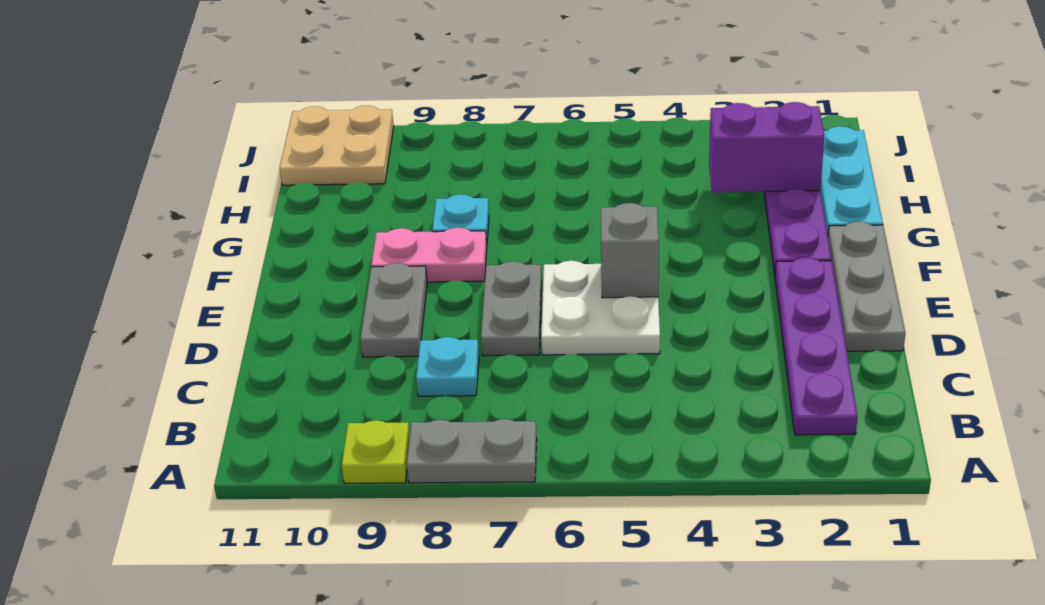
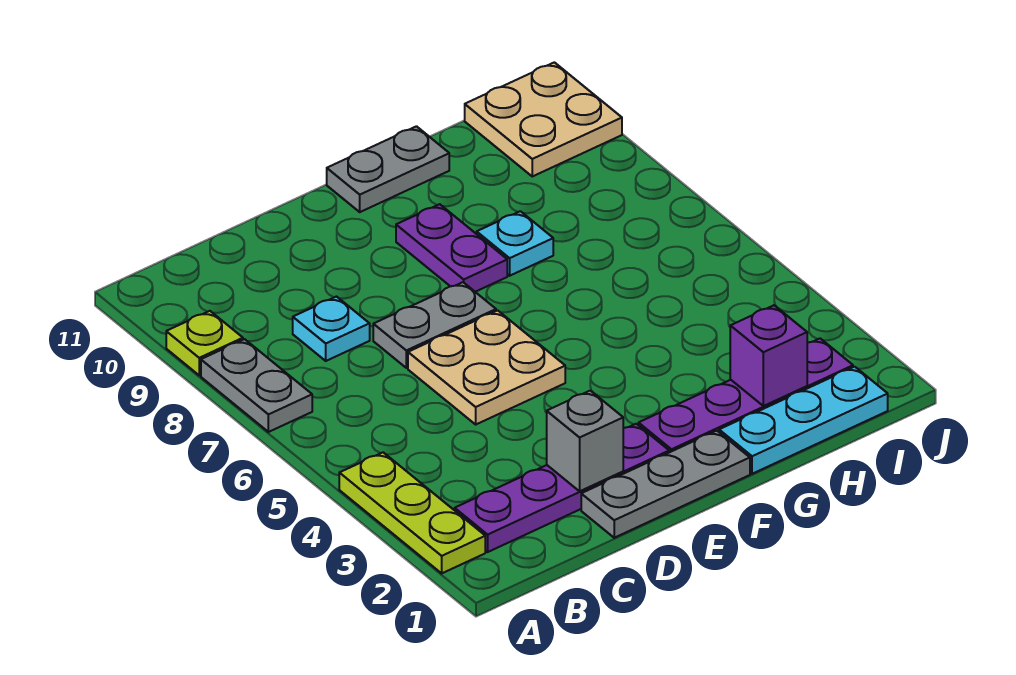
none -> lime 1x3 plate [339,452,485,573]
white 2x2 plate [541,261,660,355] -> tan 2x2 plate [408,310,565,424]
grey 1x2 plate [360,263,427,357] -> grey 1x2 plate moved to [327,126,449,212]
grey 1x1 brick [601,203,659,298] -> grey 1x1 brick moved to [547,391,623,491]
pink 1x2 plate [371,228,487,282] -> purple 1x2 plate [396,204,507,292]
purple 1x2 brick [709,102,824,192] -> purple 1x1 brick [730,305,807,406]

